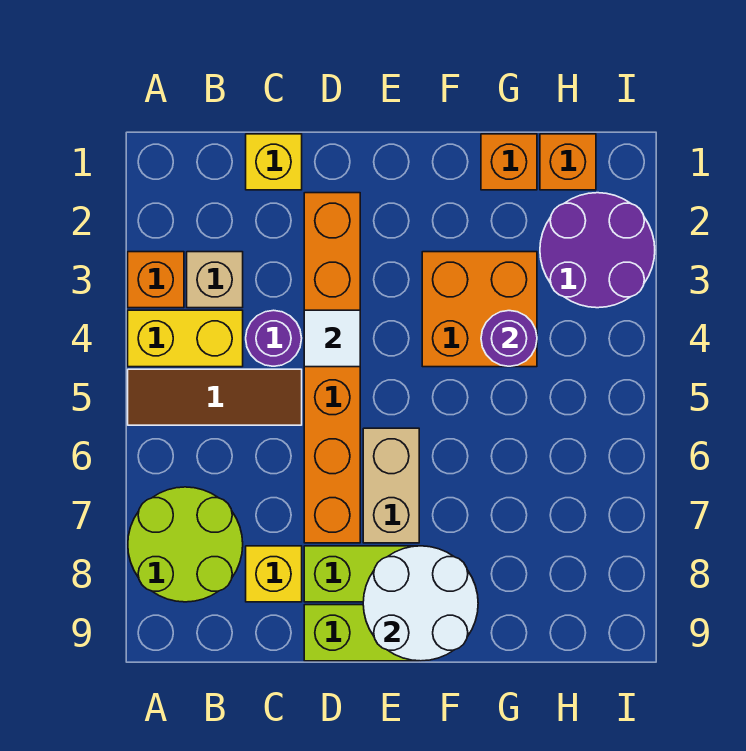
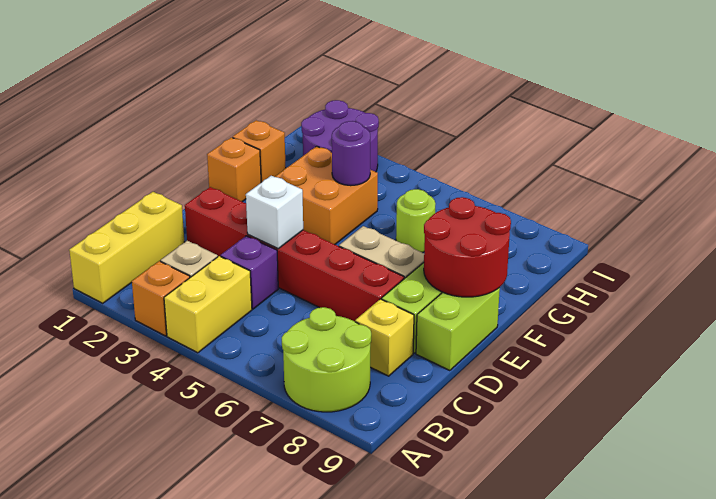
brown 1x3 tile [128,369,302,425] -> none
yellow 1x1 brick [246,134,302,190] -> yellow 1x3 brick [69,192,184,303]
purple 1x1 round brick [246,310,302,366] -> purple 1x1 brick [220,236,278,309]
orange 1x6 brick [304,193,360,543] -> red 1x6 brick [185,187,404,321]
white 1x1 tile [304,310,360,367] -> white 1x1 brick [246,176,303,249]
white 2x2 round brick [363,546,478,661] -> red 2x2 round brick [424,197,511,297]
none -> lime 1x1 round brick [396,189,436,253]
orange 1x1 brick [540,134,596,190] -> orange 1x1 brick moved to [207,137,261,202]

